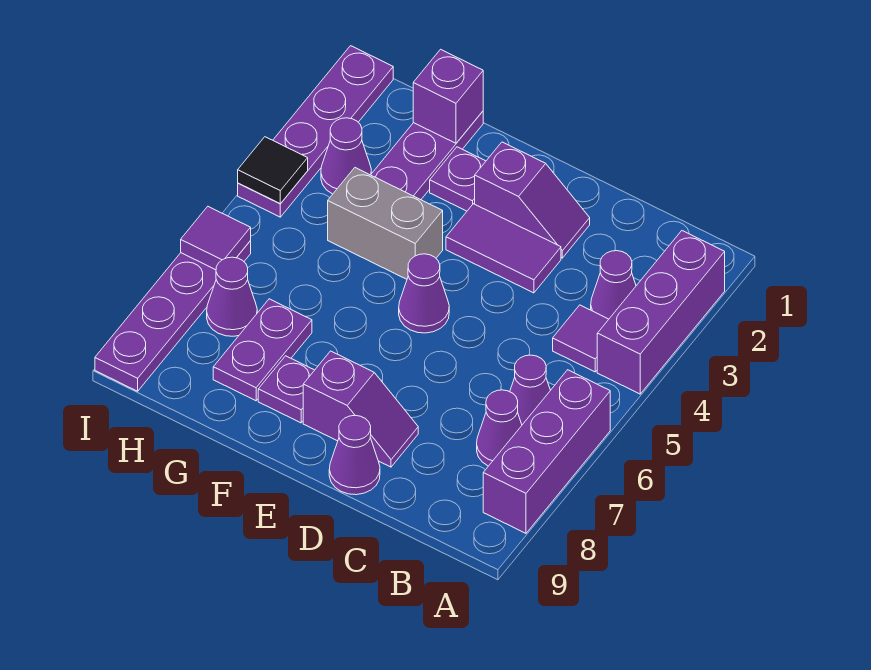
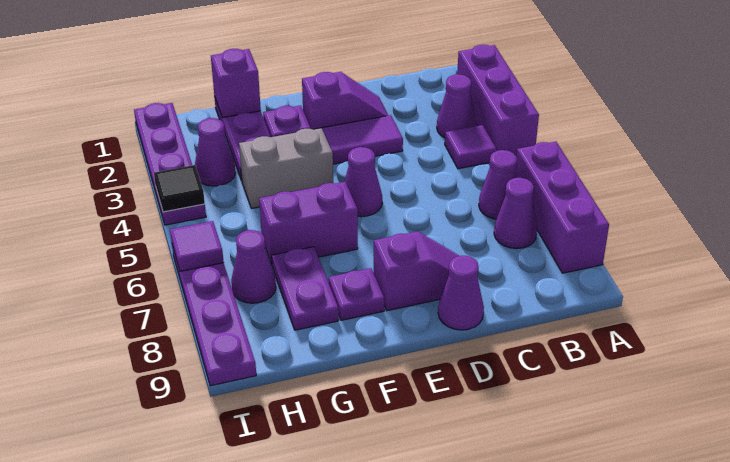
none -> purple 1x2 brick [259,182,358,265]

